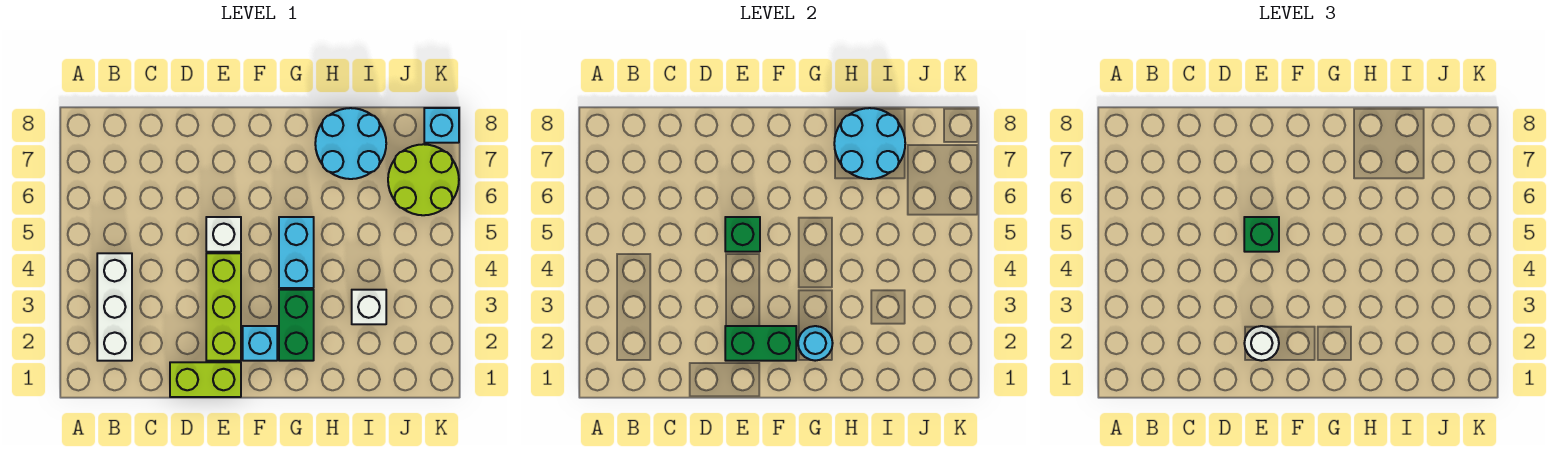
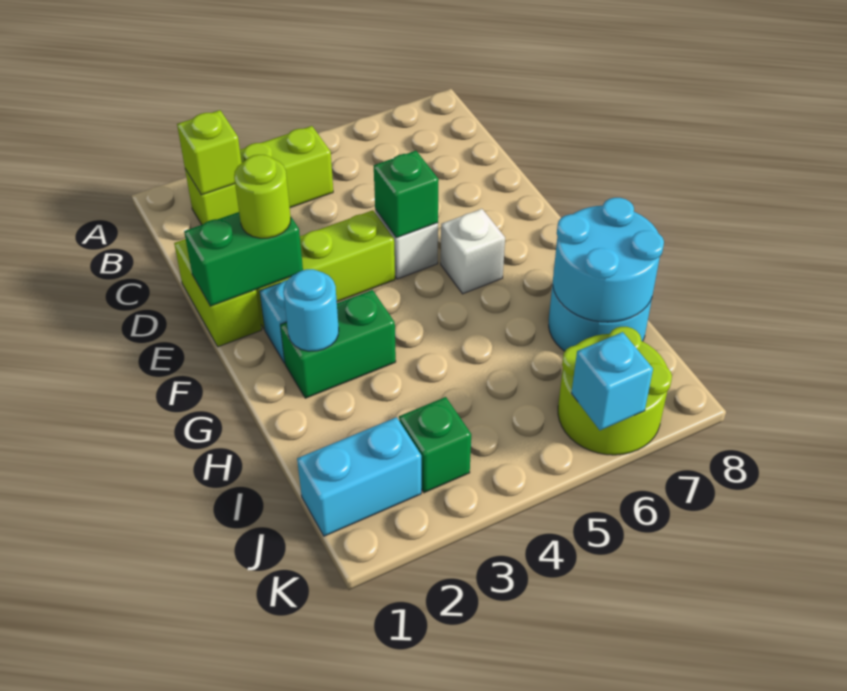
white 1x3 brick [97,253,132,361] -> lime 1x3 brick [185,126,333,225]
none -> lime 1x1 brick [177,110,242,195]
green 1x2 brick [725,326,796,361] -> green 1x2 brick turned to [184,212,303,306]
white 1x1 round brick [1244,326,1279,361] -> lime 1x1 round brick [234,155,291,238]
green 1x1 brick [1244,217,1279,252] -> green 1x1 brick moved to [399,397,471,493]
cyan 1x2 brick [279,217,314,288] -> cyan 1x2 brick moved to [297,417,421,536]
white 1x1 brick [352,290,386,324] -> white 1x1 brick moved to [441,209,505,294]
cyan 1x1 brick [424,108,459,143] -> cyan 1x1 brick moved to [571,332,653,430]

